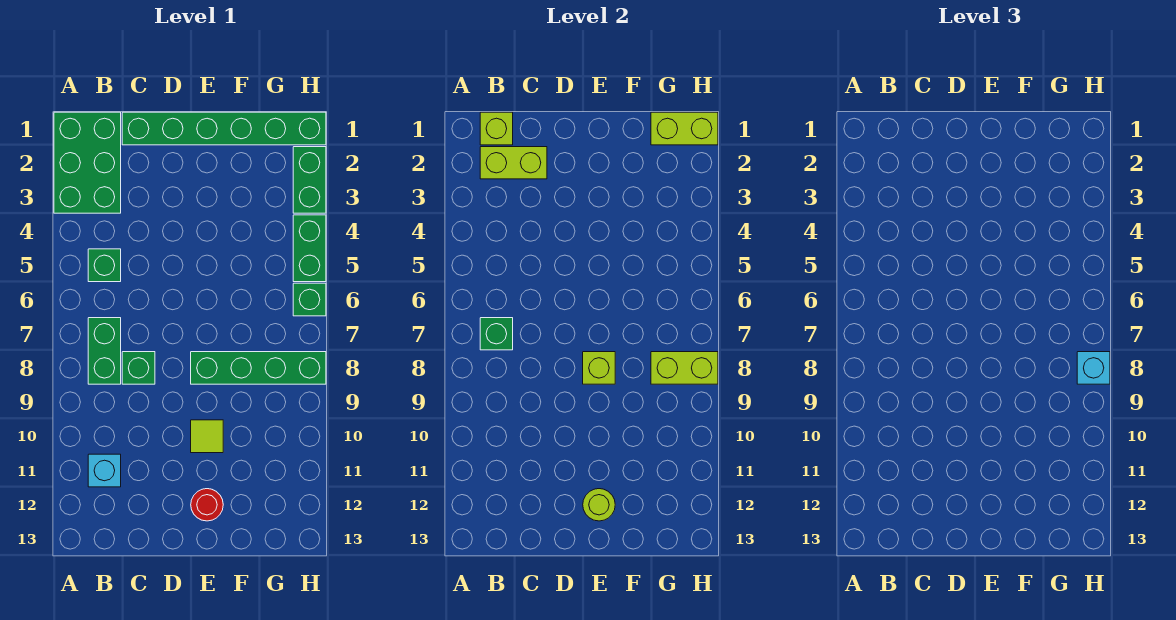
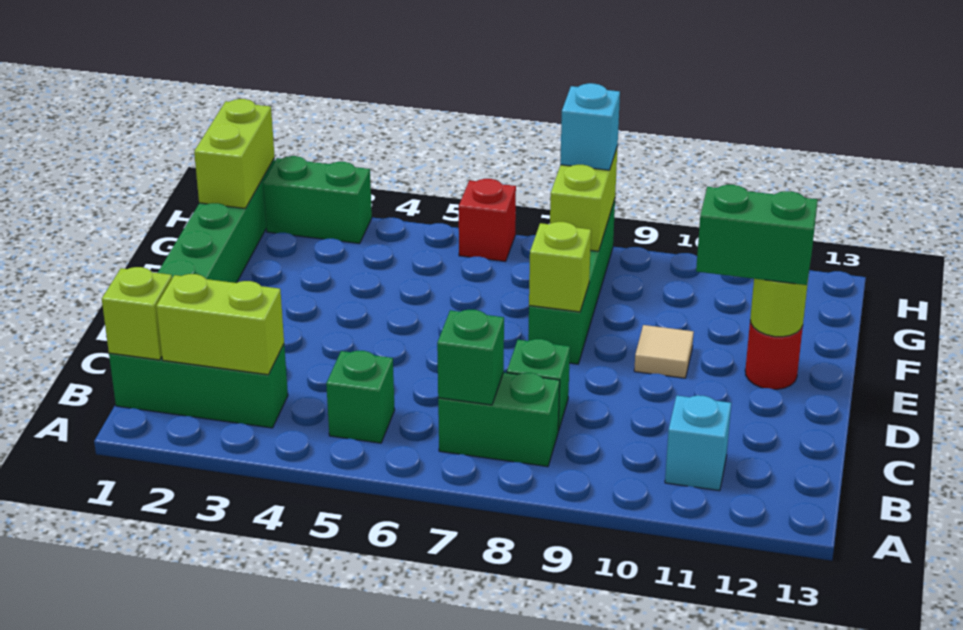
green 2x3 brick [54,112,121,213] -> green 1x3 brick [109,345,288,428]
lime 1x2 brick [480,147,547,179] -> lime 1x2 brick turned to [156,274,284,375]
lime 1x1 tile [191,420,223,453] -> tan 1x1 tile [634,325,694,378]
green 1x2 brick [293,215,326,282] -> green 1x2 brick moved to [696,185,818,285]
green 1x1 brick [293,283,326,316] -> red 1x1 brick [459,179,516,262]

